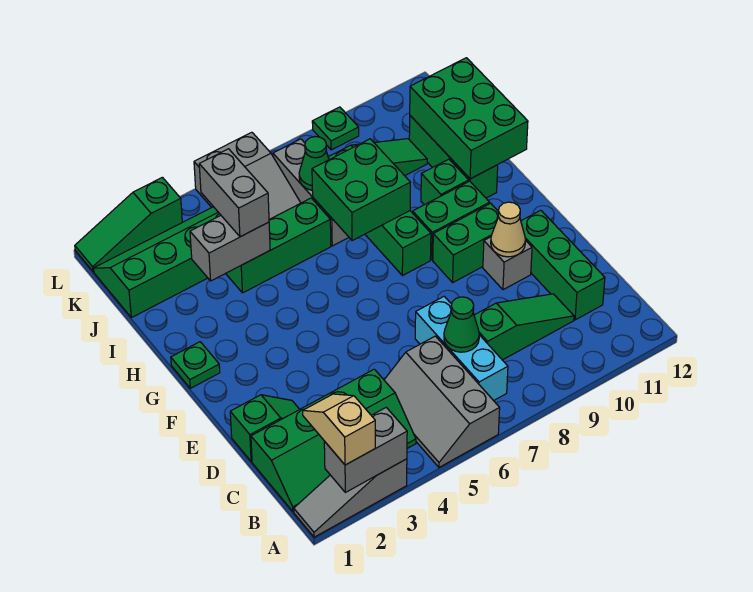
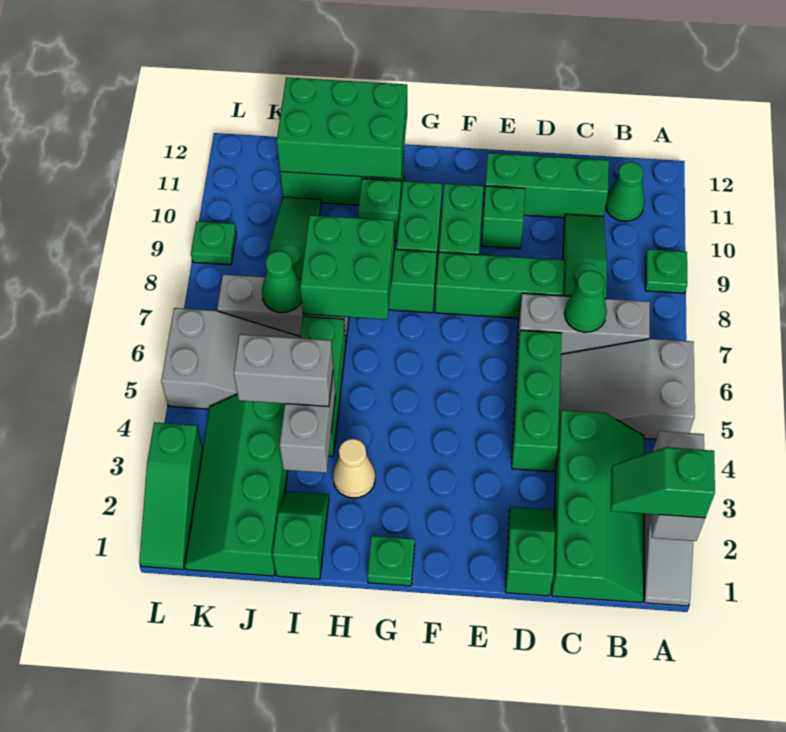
tan 1x2 slope [303,394,375,465] -> green 1x2 slope [611,447,715,518]
grey 2x3 slope [384,336,500,467] -> grey 2x3 slope turned to [559,339,695,439]
none -> green 1x1 plate [645,249,687,293]
cyan 1x3 brick [415,296,508,401] -> grey 1x3 brick [517,293,650,354]
none -> green 1x1 cone [605,162,645,221]
none -> green 1x3 brick [512,330,562,472]
none -> green 1x3 brick [435,252,564,318]
grey 1x1 brick [483,237,532,290] -> green 1x1 brick [482,186,525,249]
tan 1x1 cone [491,202,525,257] -> tan 1x1 cone moved to [333,439,375,498]
none -> green 1x2 slope [273,491,329,579]

